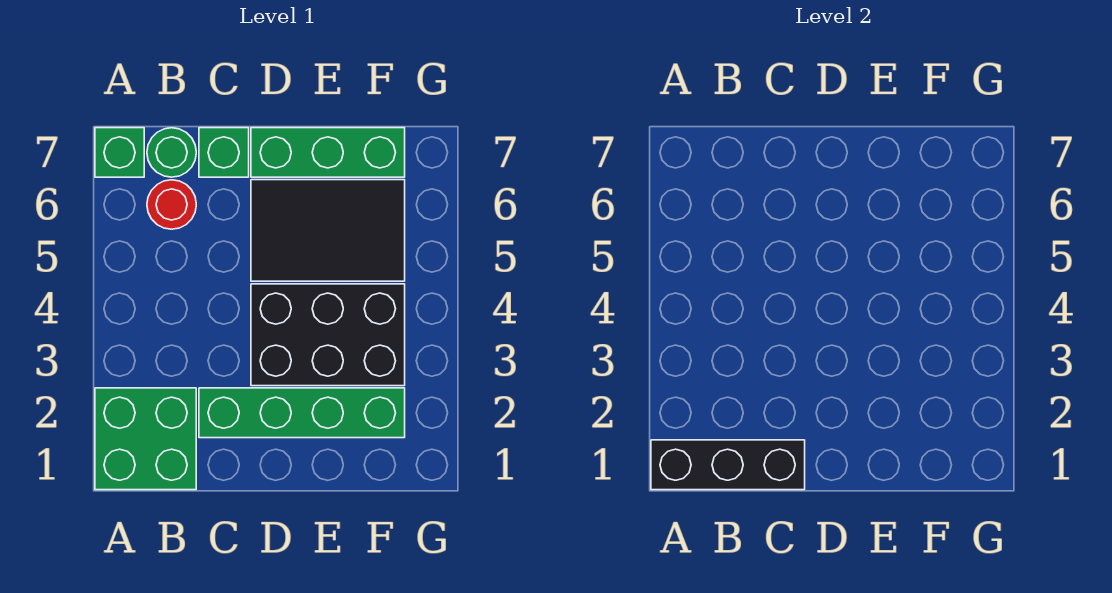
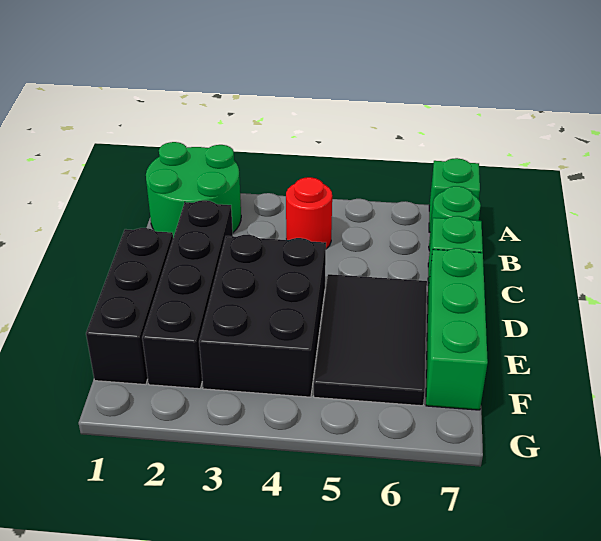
green 2x2 brick [95,388,196,490] -> green 2x2 round brick [146,142,241,238]
black 1x3 brick [651,440,805,490] -> black 1x3 brick moved to [86,228,173,385]
red 1x1 round brick [147,180,196,229] -> red 1x1 round brick moved to [286,177,332,249]
green 1x4 brick [199,388,405,438] -> black 1x4 brick [142,200,233,389]

